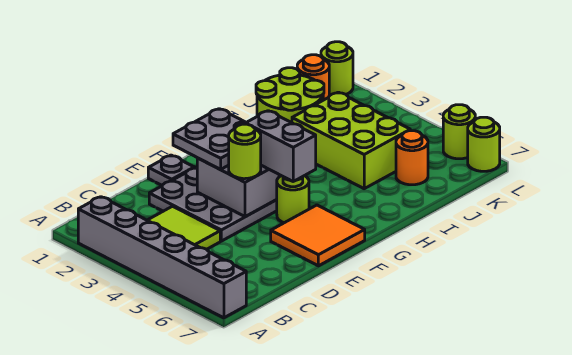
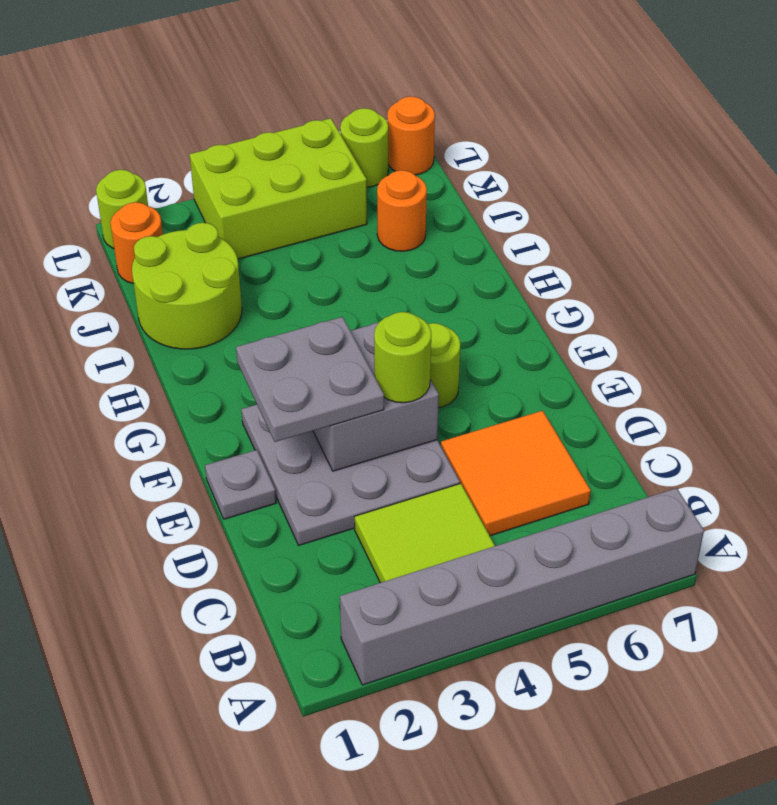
orange 2x2 tile [271,205,365,266] -> orange 2x2 tile moved to [441,411,591,536]
grey 1x2 brick [245,111,316,181] -> none
lime 2x3 brick [292,92,410,189] -> lime 2x3 brick moved to [189,118,367,259]
lime 1x1 round brick [468,117,500,171] -> orange 1x1 round brick [387,96,435,175]

